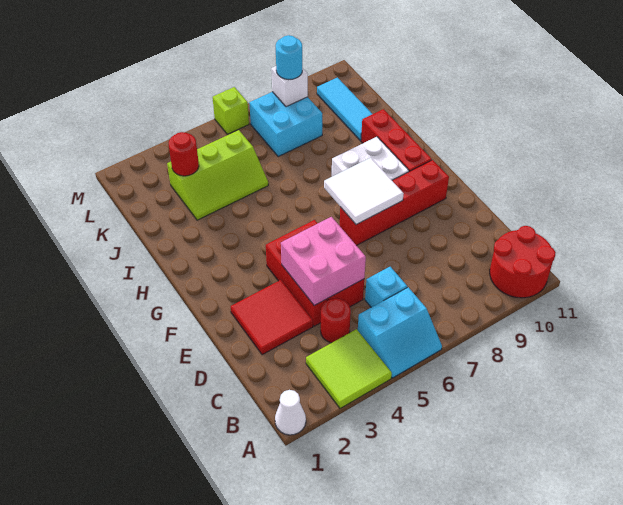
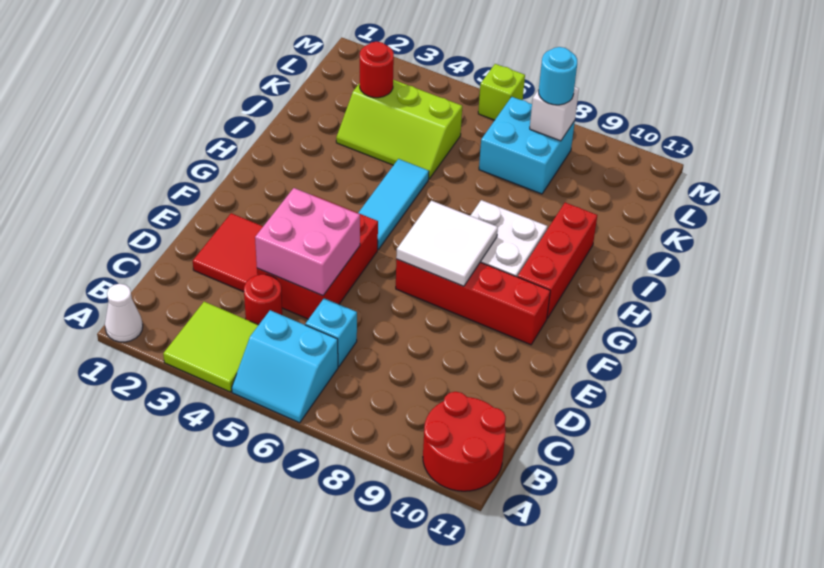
cyan 1x3 tile [317,78,372,141] -> cyan 1x3 tile moved to [358,159,429,249]

